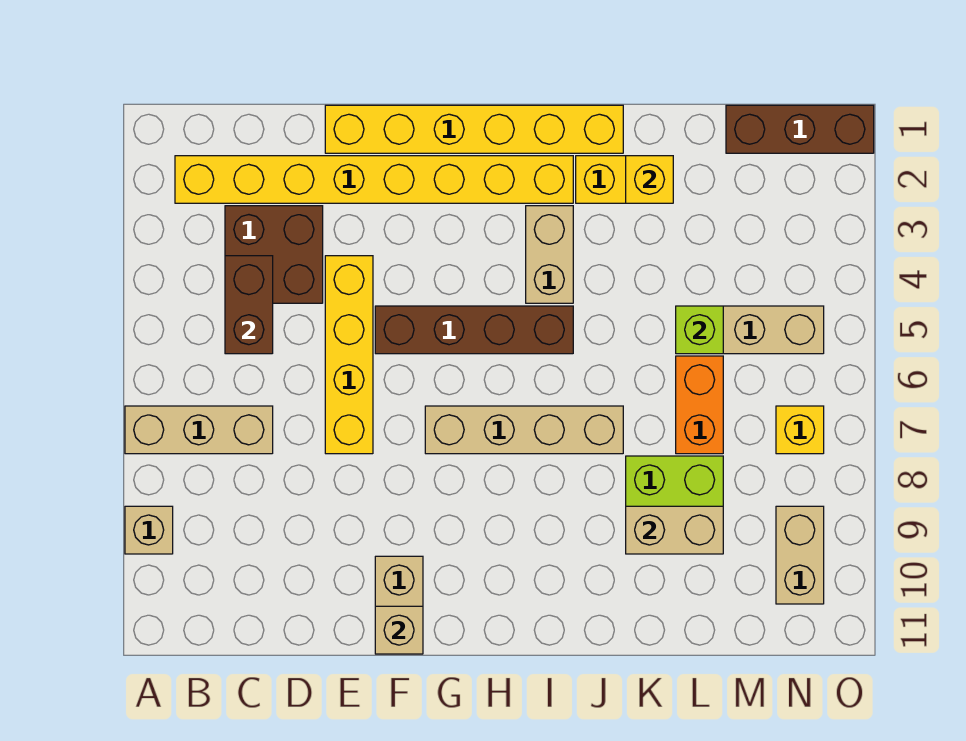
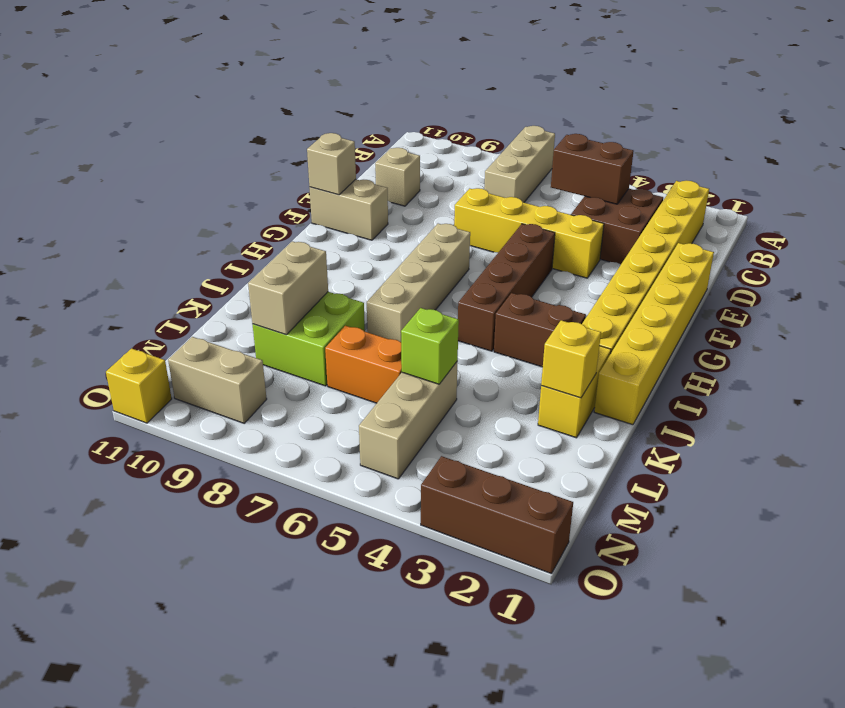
tan 1x1 brick [125,506,173,554] -> tan 1x1 brick moved to [375,148,420,206]
tan 1x2 brick [526,206,573,303] -> brown 1x2 brick [494,293,586,367]
brown 1x3 brick [726,105,874,153] -> brown 1x3 brick turned to [421,456,573,574]
yellow 1x1 brick [776,406,824,454] -> yellow 1x1 brick moved to [106,348,172,423]

